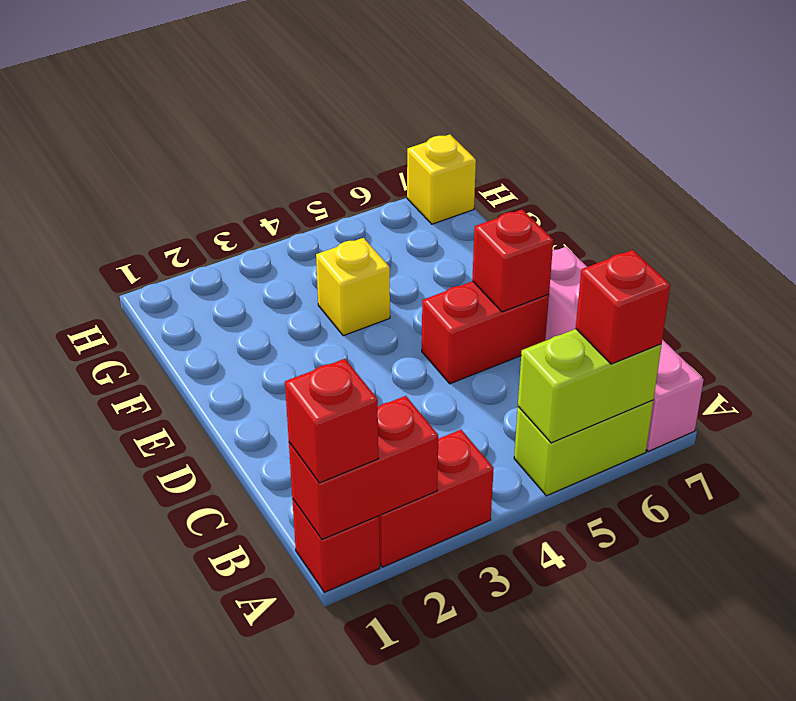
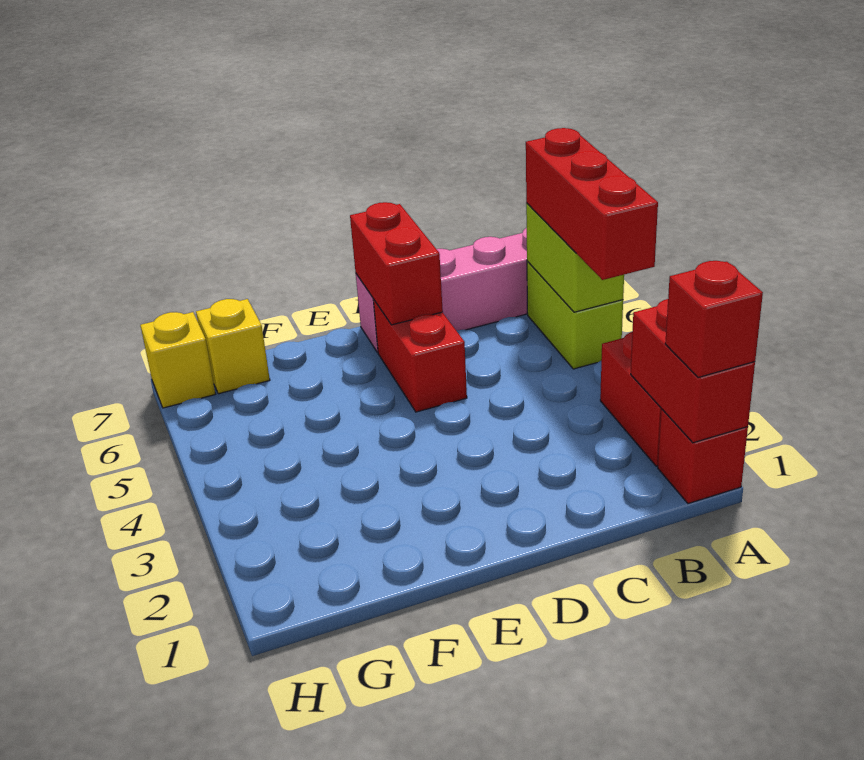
red 1x1 brick [576,250,670,364] -> red 1x3 brick [526,128,658,280]
red 1x1 brick [472,209,553,312] -> red 1x2 brick [350,202,443,325]
yellow 1x1 brick [316,238,390,336] -> yellow 1x1 brick moved to [196,299,270,394]

